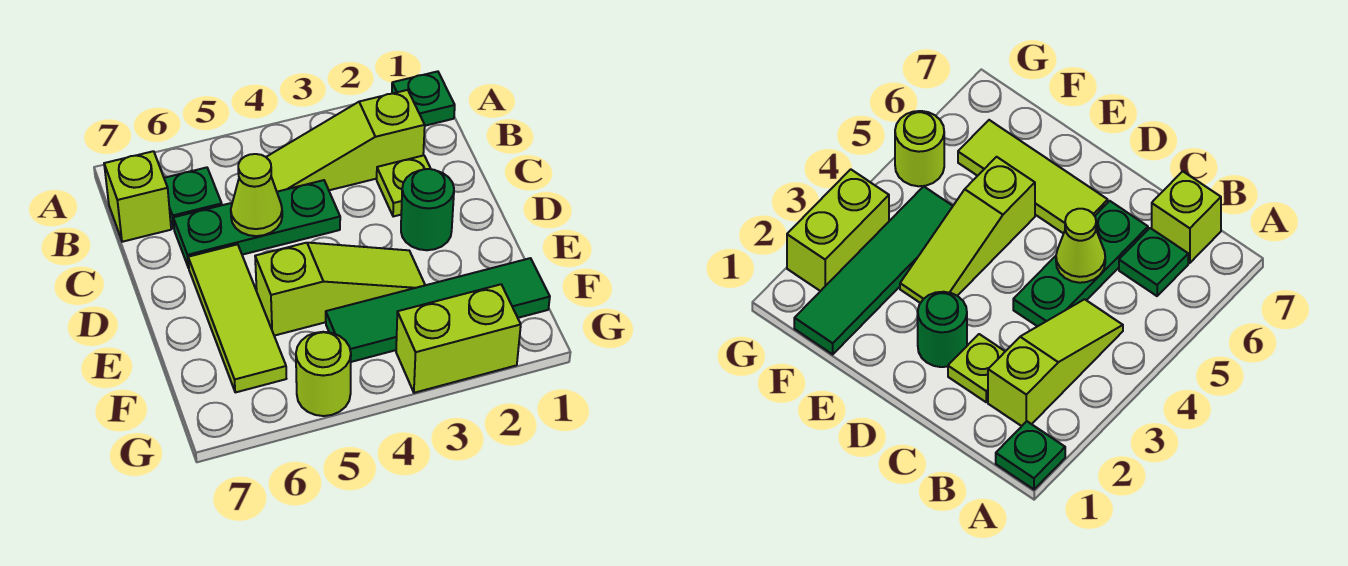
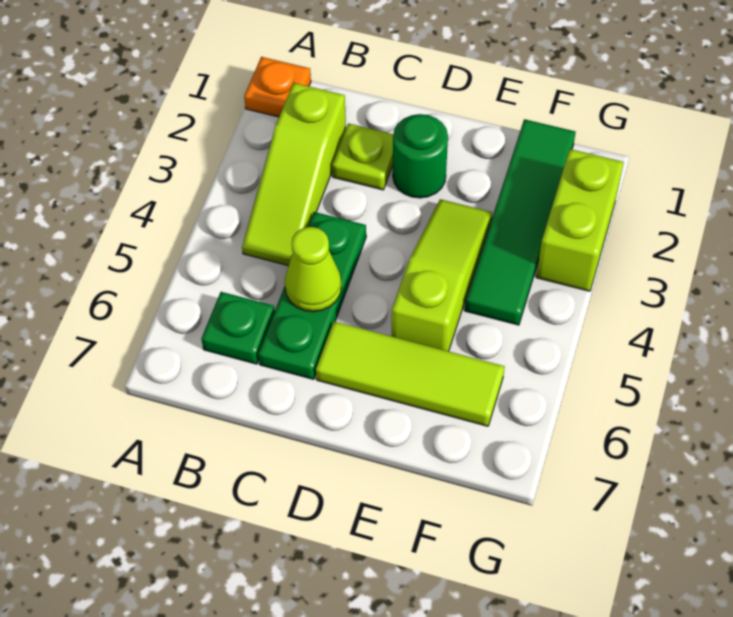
green 1x1 plate [392,71,455,126] -> orange 1x1 plate [244,57,311,117]
lime 1x1 brick [104,151,171,242] -> none
lime 1x1 round brick [296,332,351,416] -> none

